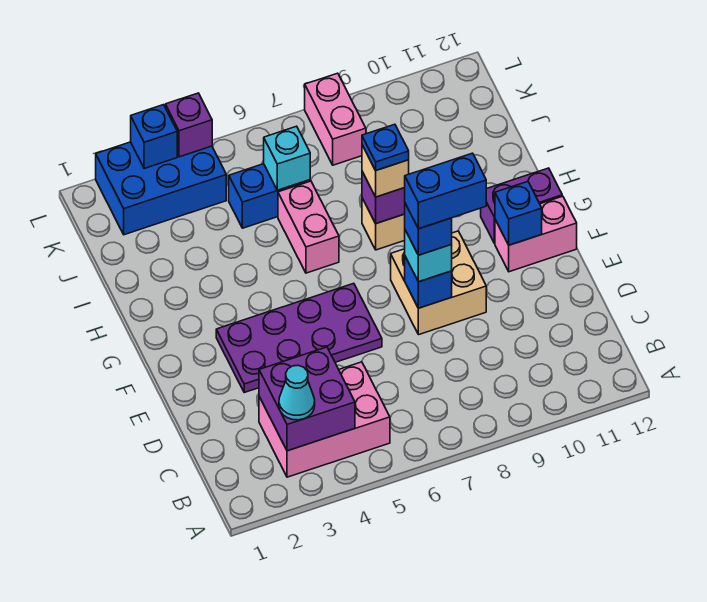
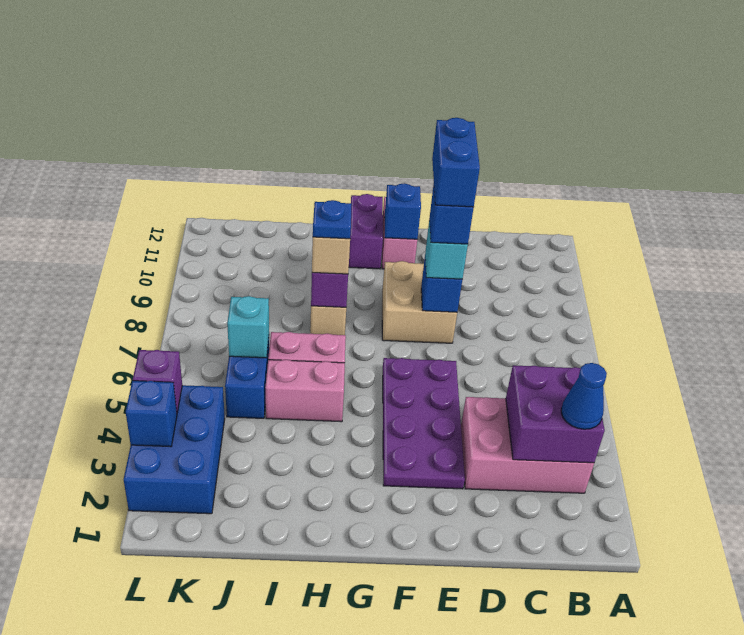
pink 2x3 brick [259,362,390,477] -> pink 2x3 brick turned to [461,397,594,493]
cyan 1x1 cone [279,365,315,420] -> blue 1x1 cone [561,363,607,429]
pink 1x2 brick [305,73,366,165] -> pink 1x2 brick moved to [265,360,345,422]

